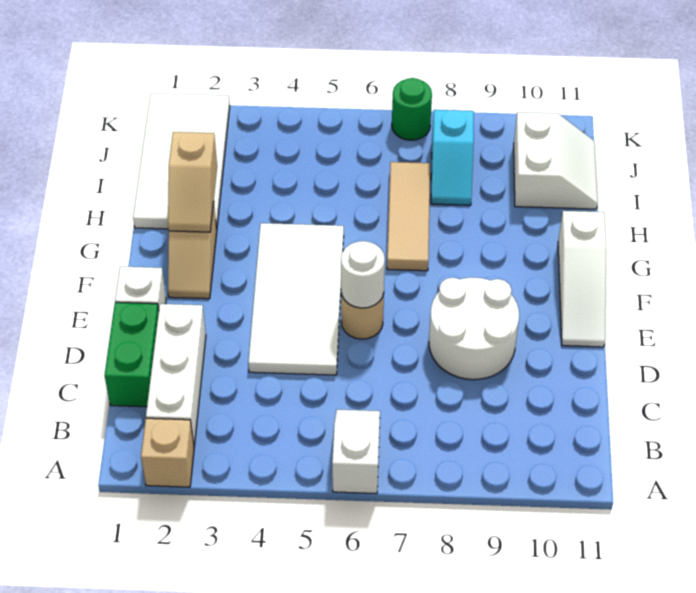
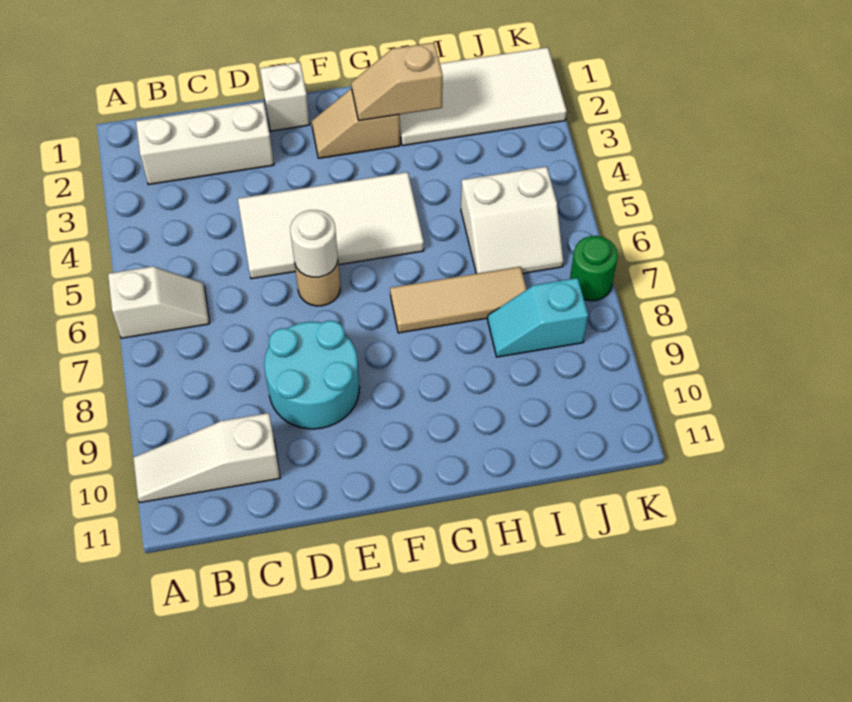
tan 1x1 brick [141,418,194,487] -> none
green 1x2 brick [104,302,159,407] -> none
white 2x2 round brick [429,278,519,380] -> cyan 2x2 round brick [264,321,360,429]
white 1x3 slope [558,211,606,347] -> white 1x3 slope moved to [133,413,280,502]
white 2x2 slope [514,112,598,209] -> white 2x2 slope moved to [461,167,563,274]

